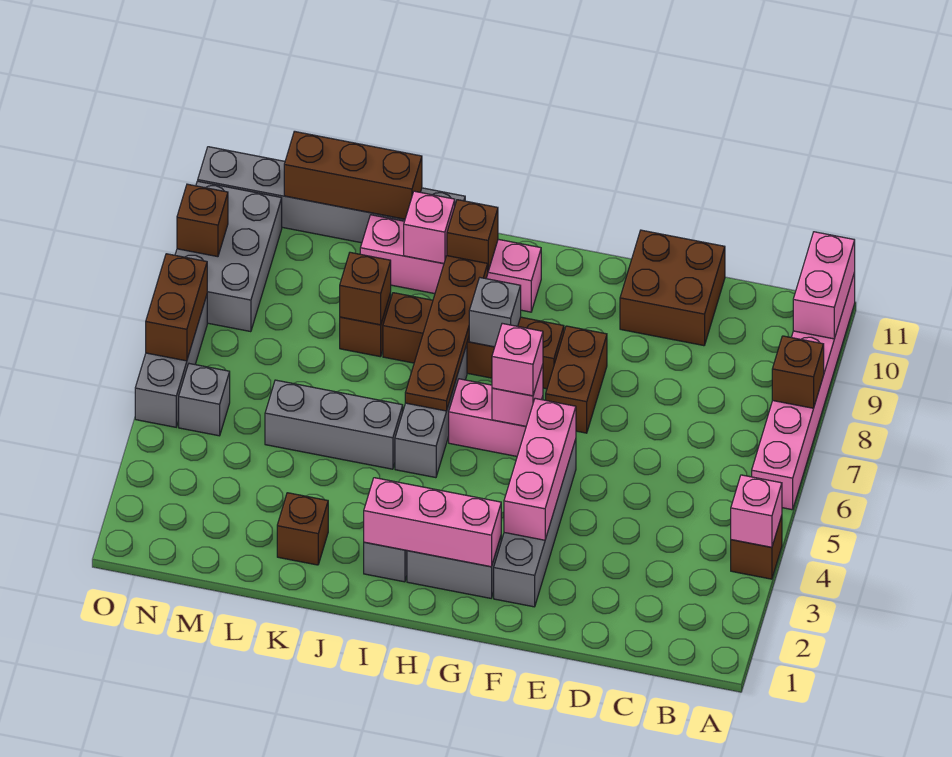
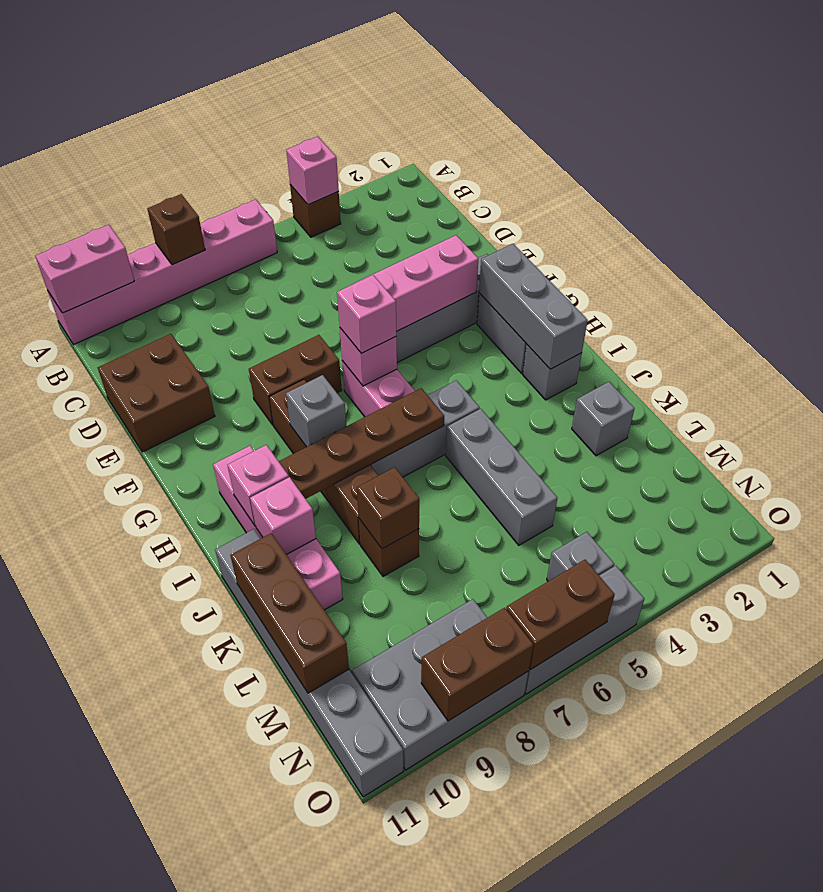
pink 1x3 brick [364,478,501,567] -> grey 1x3 brick [479,244,588,369]
brown 1x1 brick [447,200,498,271] -> pink 1x1 brick [228,445,289,525]
brown 1x1 brick [277,493,328,565] -> grey 1x1 brick [572,382,634,456]
brown 1x1 brick [177,184,228,257] -> brown 1x2 brick [421,608,533,721]

